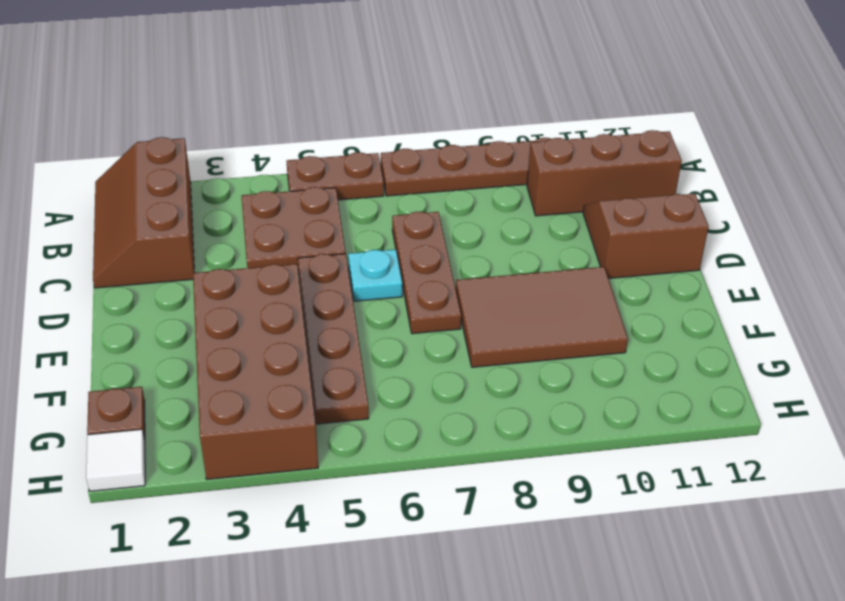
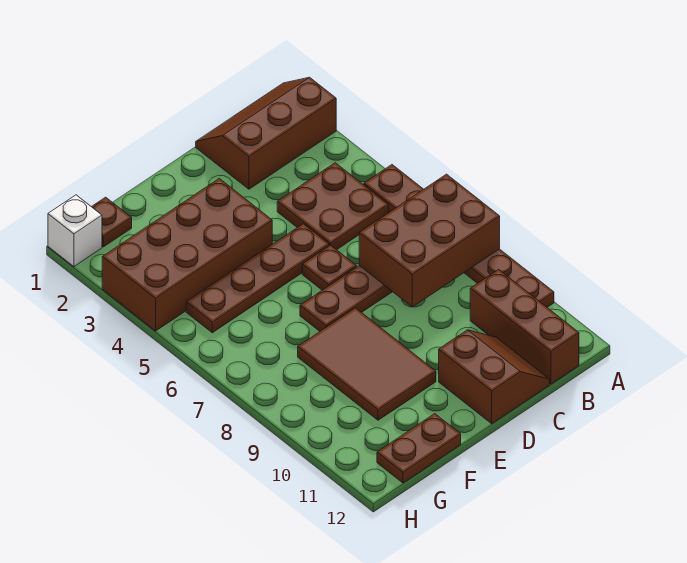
none -> brown 2x3 brick [359,174,500,307]
cyan 1x1 plate [348,249,402,301] -> brown 1x1 plate [302,245,356,290]
none -> brown 1x2 plate [377,414,461,483]
white 1x1 tile [86,429,145,491] -> white 1x1 brick [48,195,102,267]

